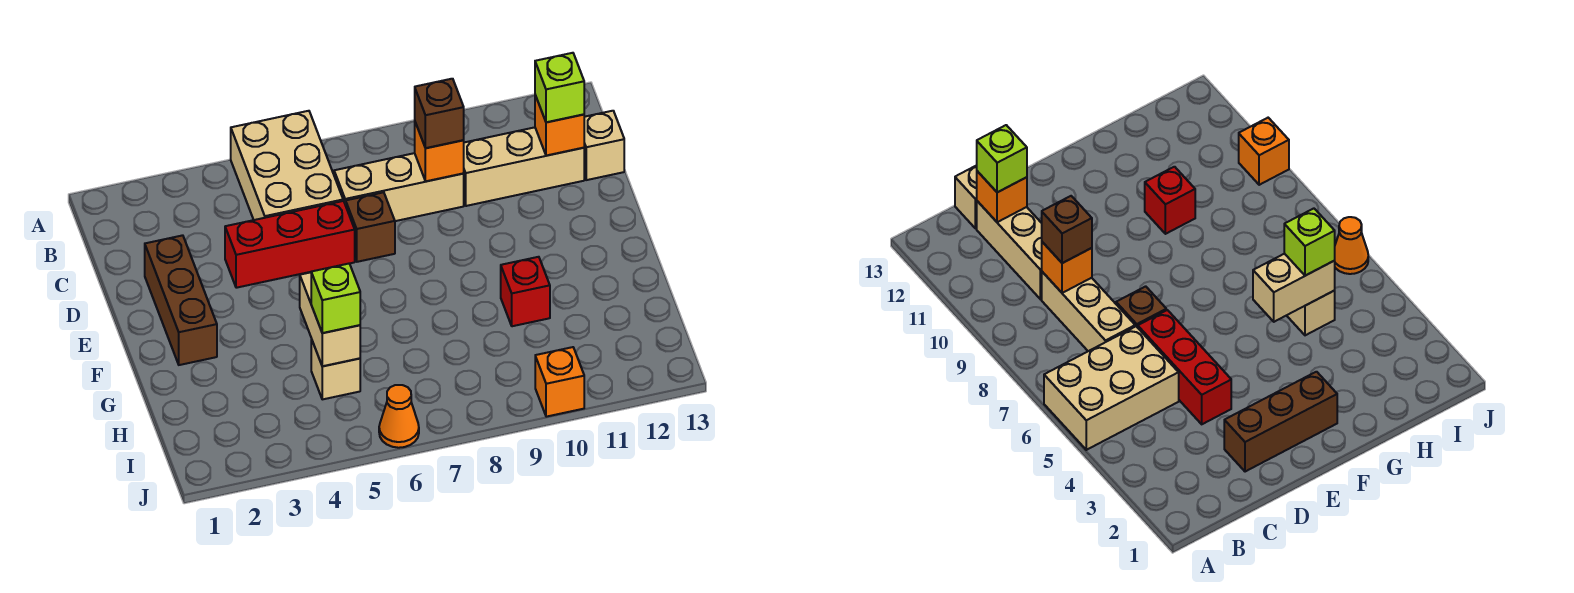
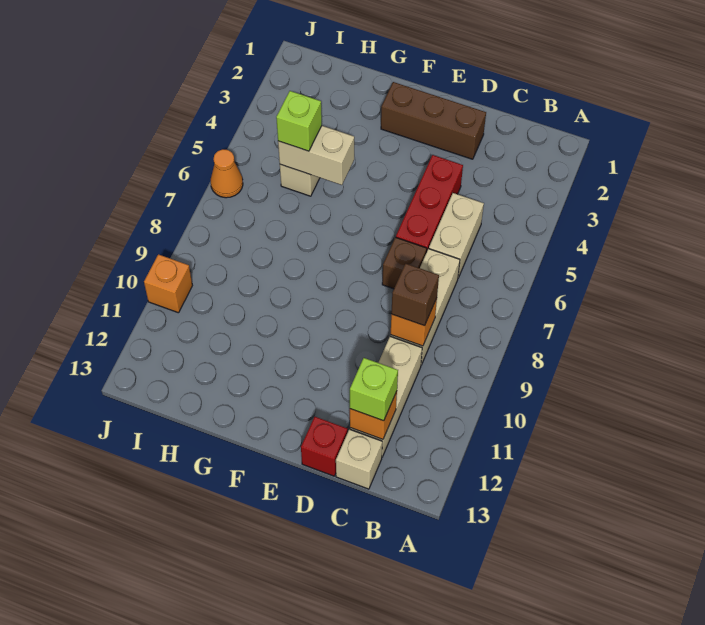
tan 2x3 brick [231,111,343,220] -> tan 1x2 brick [429,193,484,278]
red 1x1 brick [501,257,550,326] -> red 1x1 brick moved to [301,416,348,476]

